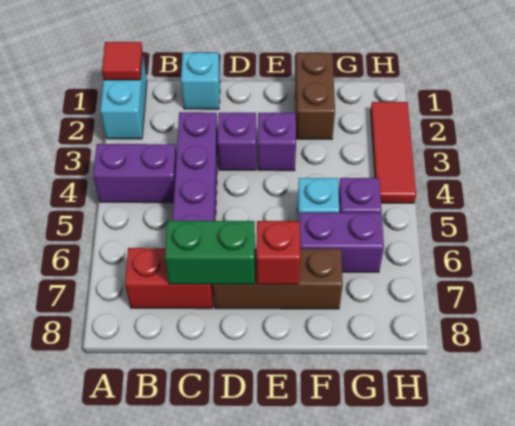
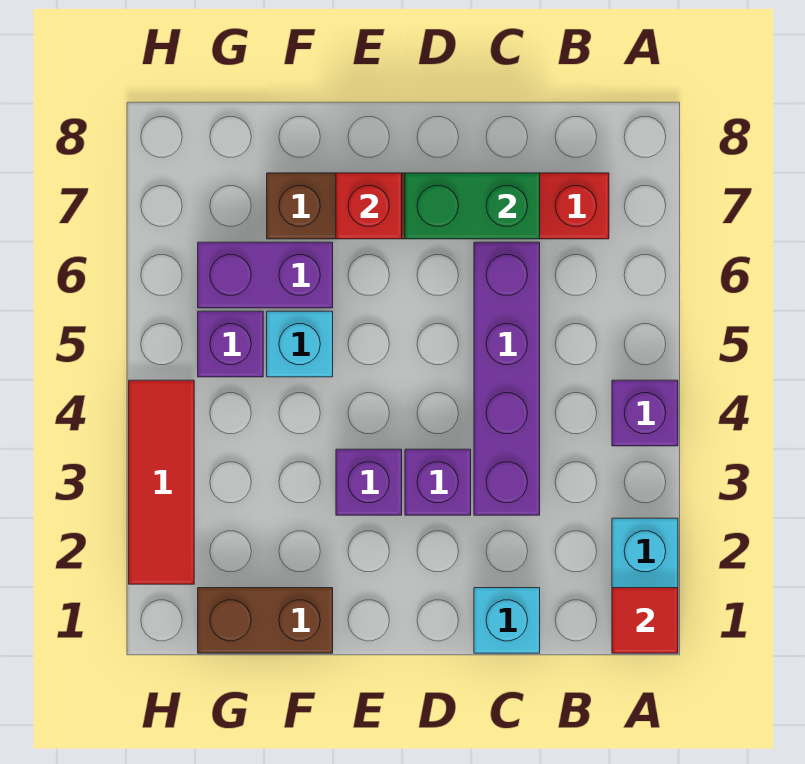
purple 1x2 brick [93,144,177,203] -> purple 1x1 brick [612,380,678,446]
brown 1x2 brick [295,53,335,139] -> brown 1x2 brick turned to [198,588,333,653]

